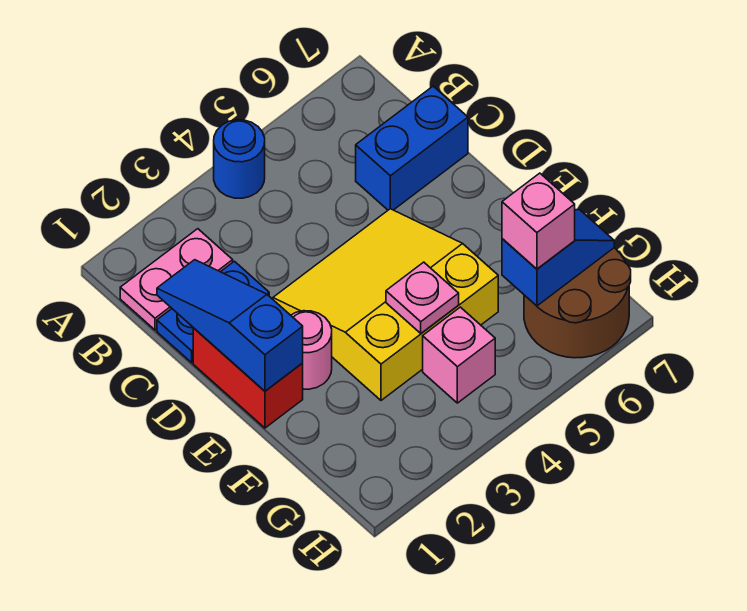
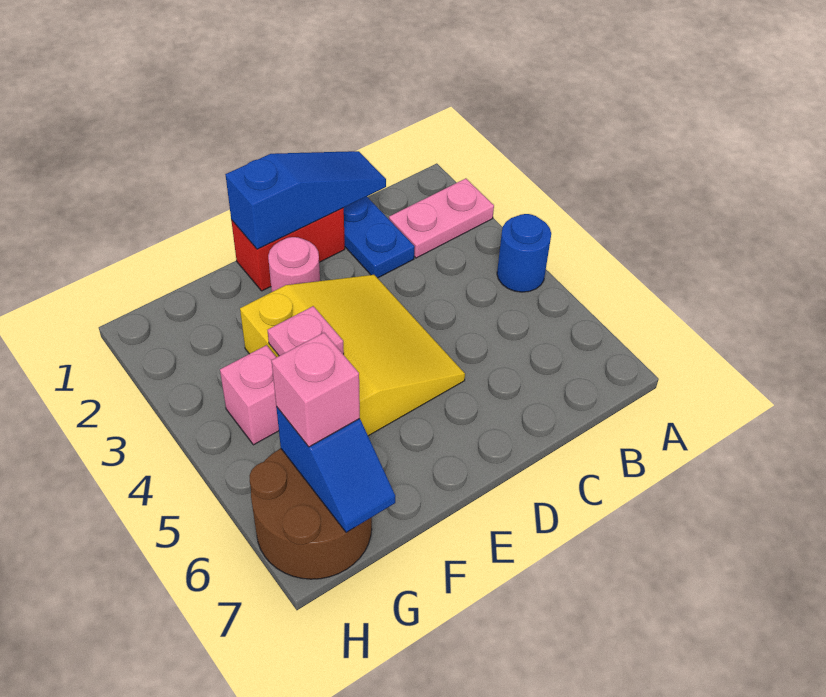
pink 1x2 plate [120,229,233,330] -> pink 1x2 plate turned to [389,179,494,258]
blue 1x2 brick [356,86,468,210] -> none

